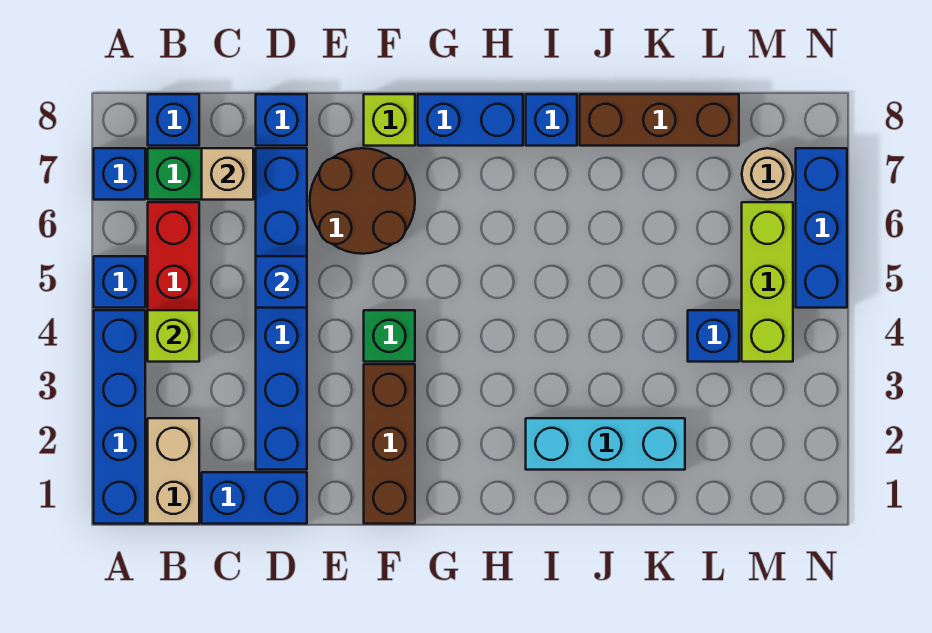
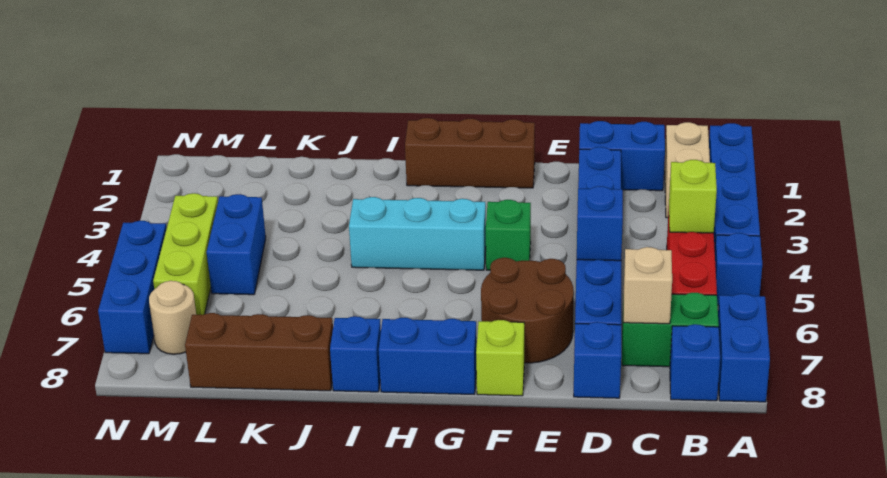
blue 1x1 brick [94,148,145,200] -> blue 1x2 brick [718,294,770,402]
brown 1x3 brick [364,364,415,524] -> brown 1x3 brick turned to [405,118,535,188]
cyan 1x3 brick [526,418,685,470] -> cyan 1x3 brick moved to [349,197,486,270]
blue 1x1 brick [688,310,739,362] -> blue 1x2 brick [207,194,266,295]

